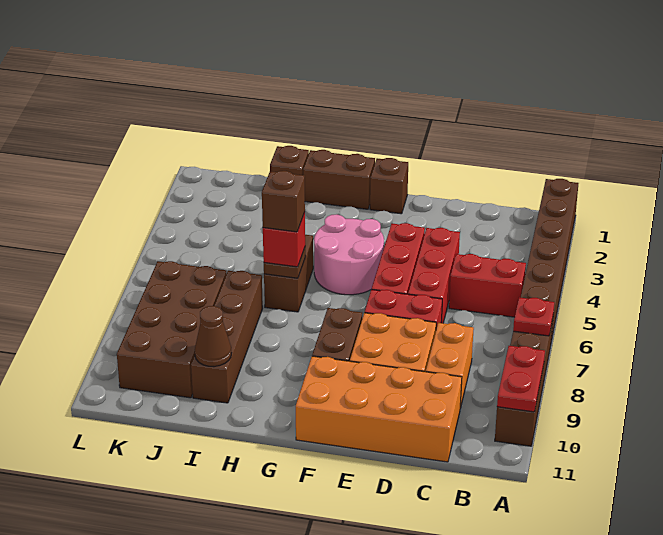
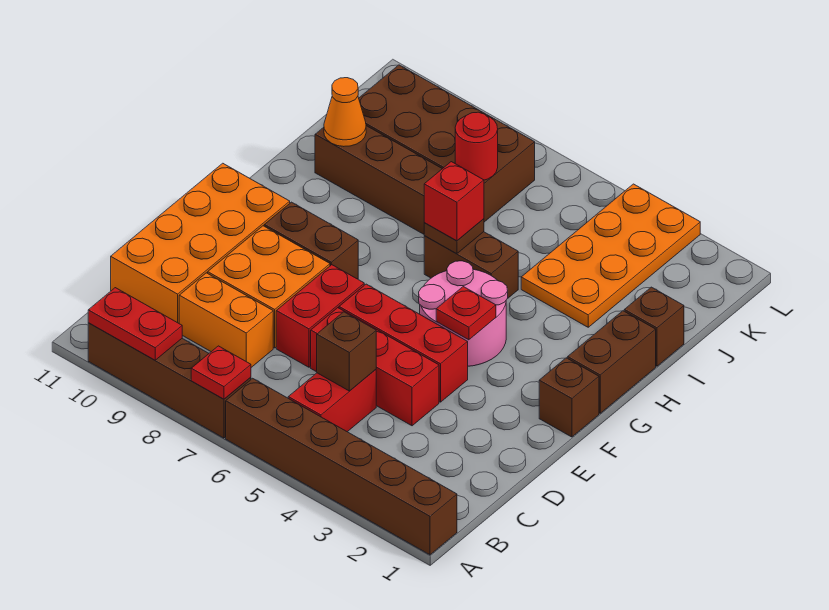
none -> red 1x1 plate [436,287,496,340]
brown 1x1 brick [262,171,305,232] -> brown 1x1 brick moved to [317,312,376,391]
none -> orange 2x4 plate [521,184,700,327]
brown 1x1 cone [195,306,231,367] -> orange 1x1 cone [324,78,366,147]
none -> red 1x1 round brick [455,112,498,180]

